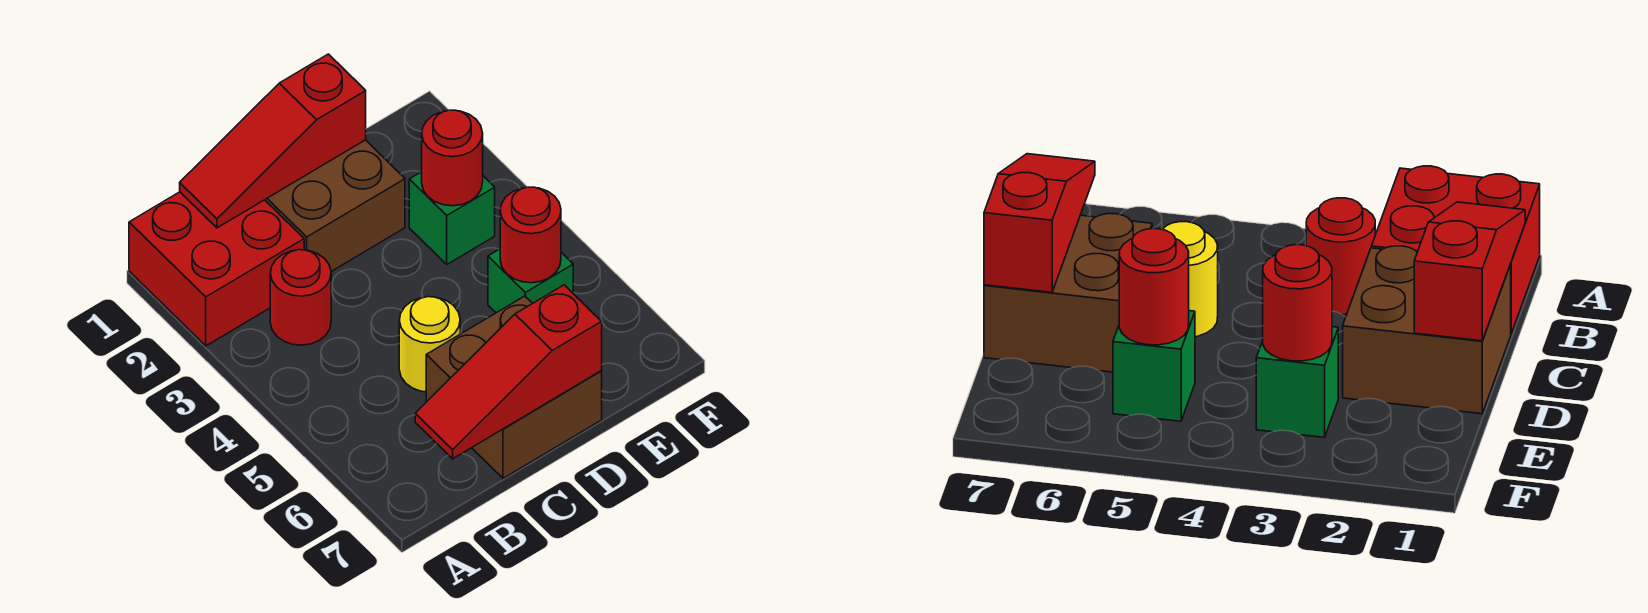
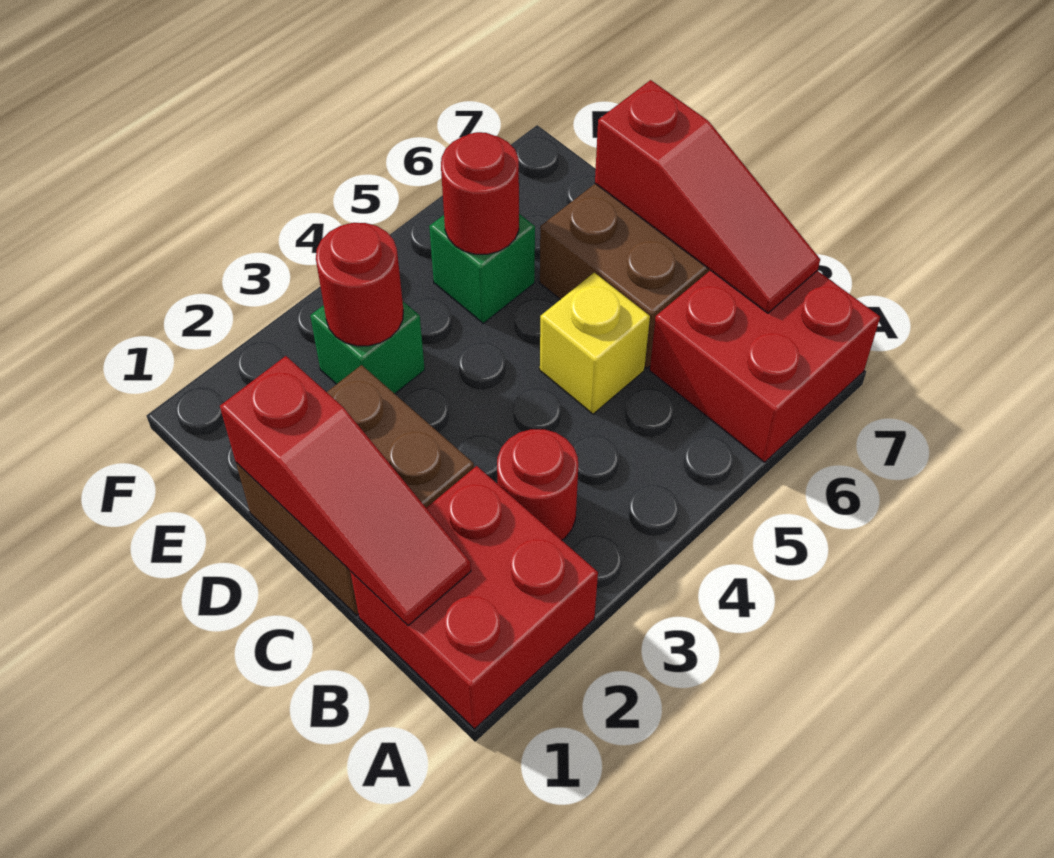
none -> red 2x2 brick [650,270,880,462]
yellow 1x1 round brick [399,297,460,392] -> yellow 1x1 brick [540,273,650,414]

